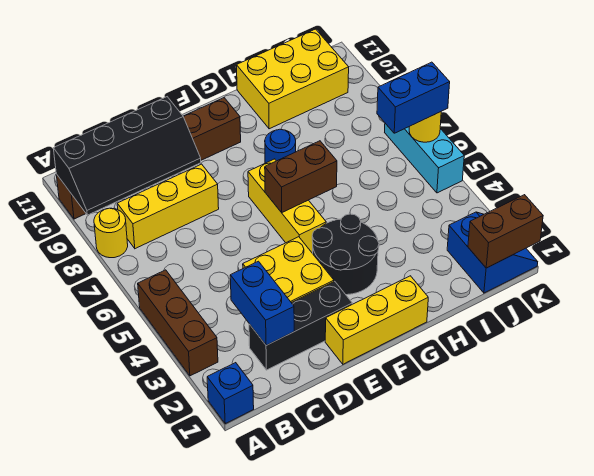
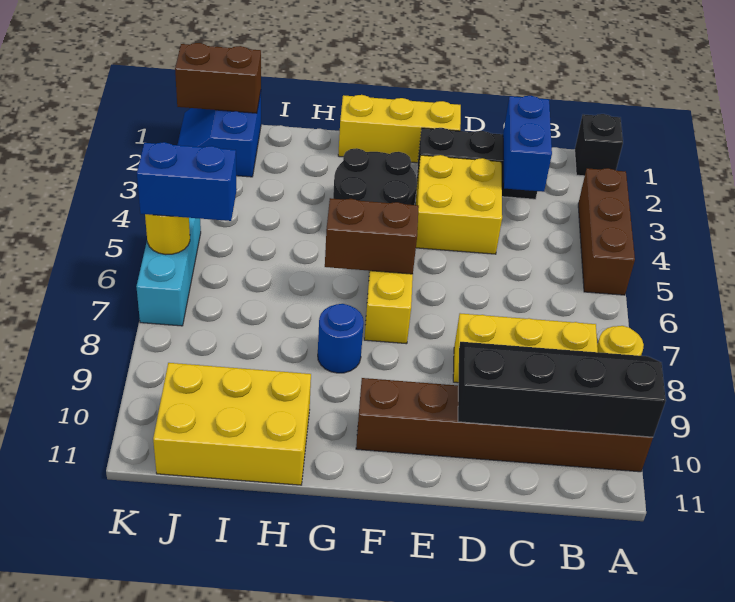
blue 1x1 brick [207,363,254,424] -> black 1x1 brick [575,114,623,176]

